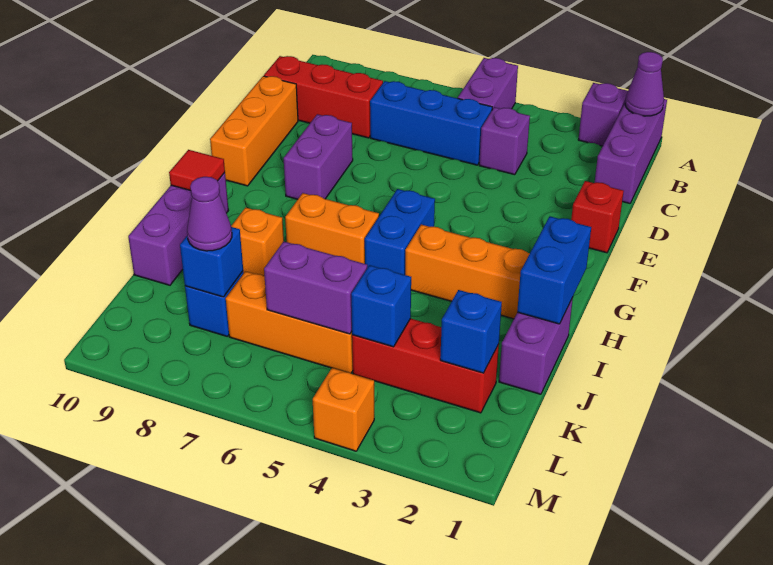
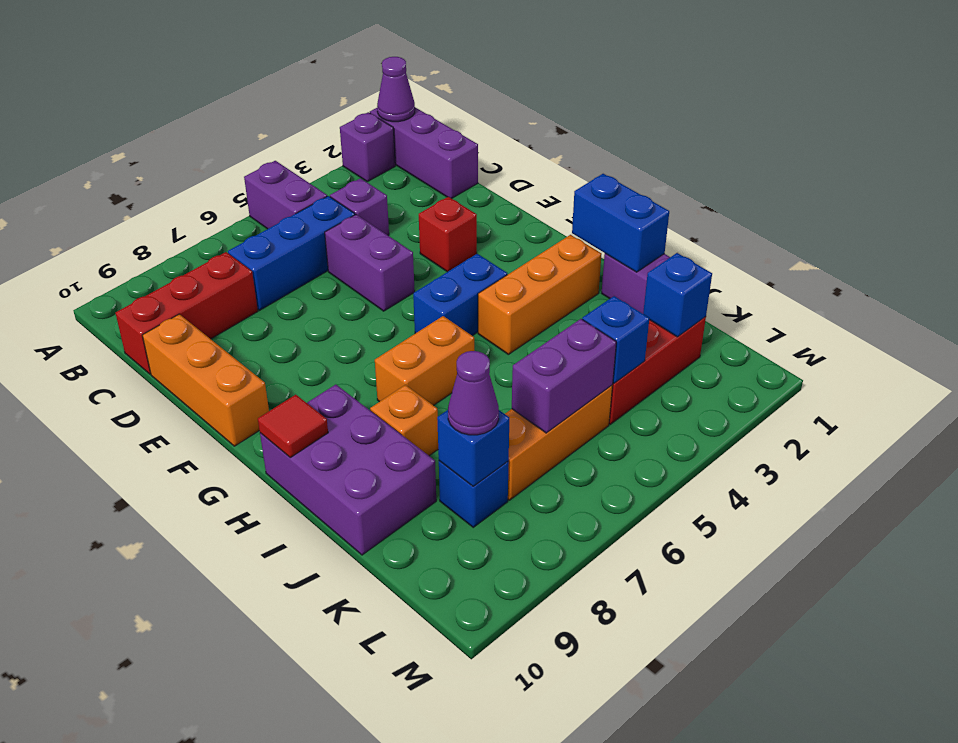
red 1x1 brick [571,181,624,253] -> red 1x1 brick moved to [419,197,477,272]
purple 1x2 brick [284,114,353,200] -> purple 1x2 brick moved to [325,214,415,311]
blue 1x2 brick [365,189,435,275] -> blue 1x2 brick turned to [413,254,507,336]
purple 1x3 brick [128,173,228,285] -> purple 2x3 brick [260,384,436,555]
orange 1x1 brick [313,368,374,451] -> none

